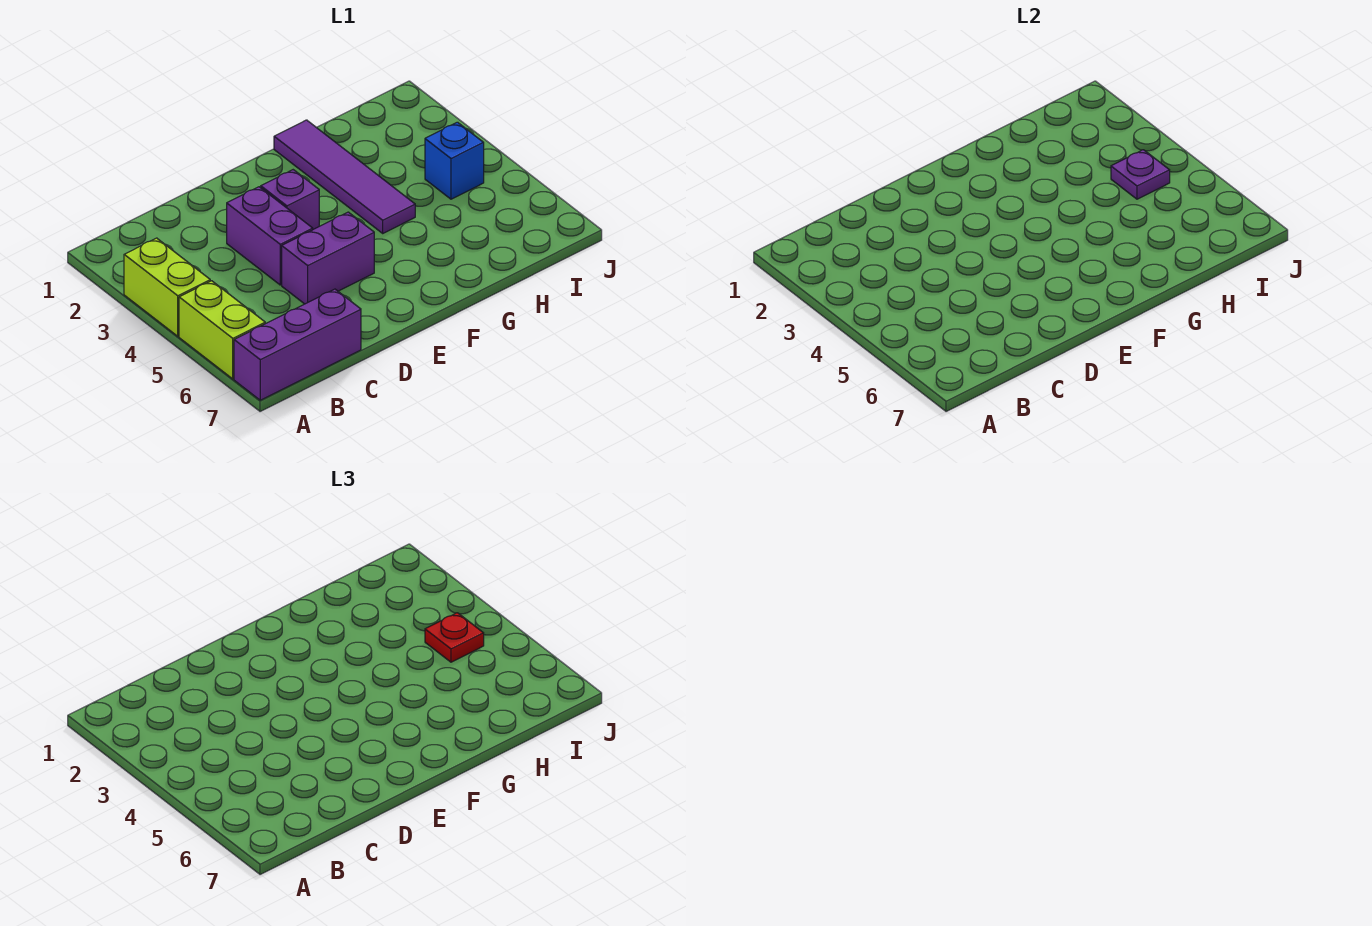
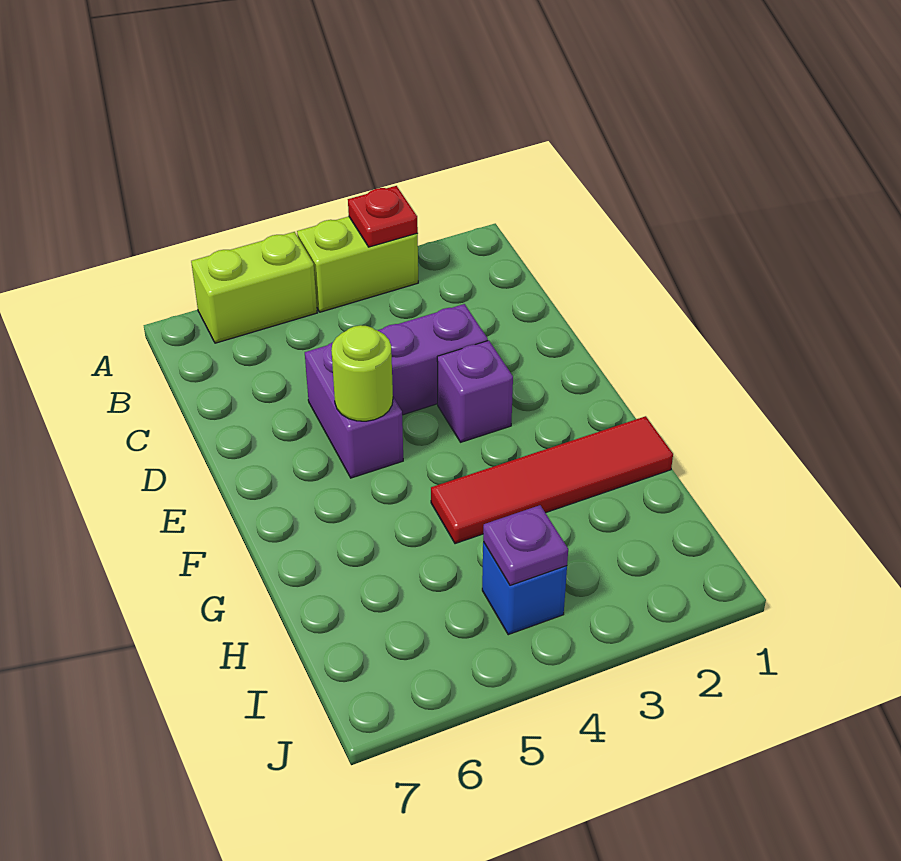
purple 1x3 brick [234,289,361,400] -> none
none -> lime 1x1 round brick [331,325,393,421]
purple 1x4 tile [274,120,415,233] -> red 1x4 tile [431,416,673,544]
red 1x1 plate [425,613,484,662] -> red 1x1 plate moved to [348,186,418,247]

